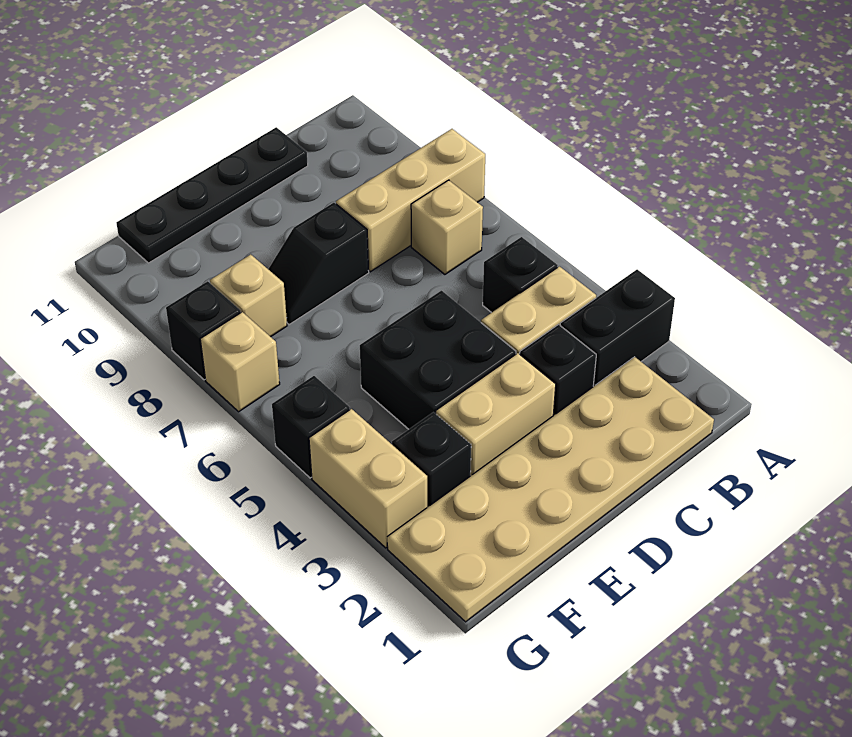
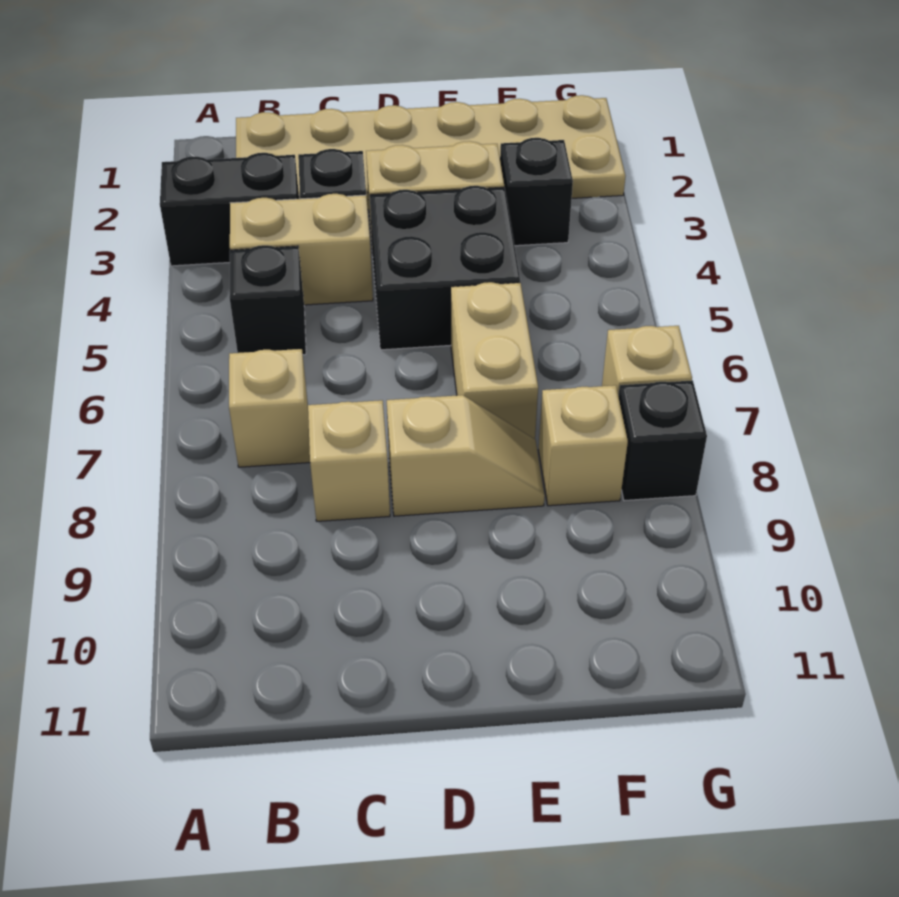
tan 1x3 brick [336,129,485,272] -> tan 1x1 brick [308,400,390,521]
black 1x4 plate [117,127,308,263] -> none
black 1x2 slope [268,203,369,325] -> tan 1x2 slope [387,395,545,516]
tan 1x2 brick [309,409,427,548] -> tan 1x2 brick moved to [451,282,538,439]
black 1x1 brick [272,376,350,478] -> none

